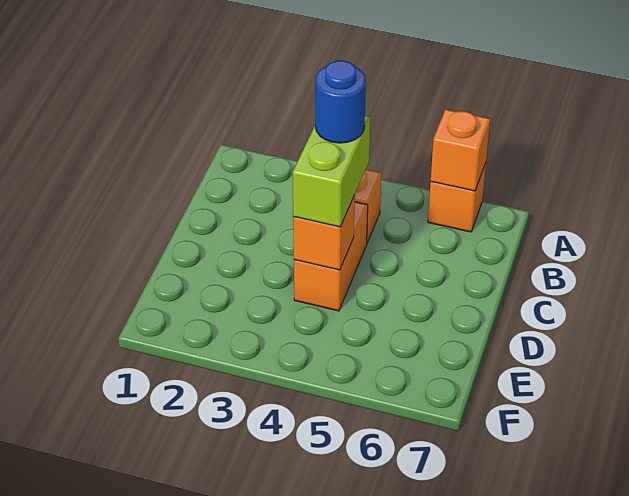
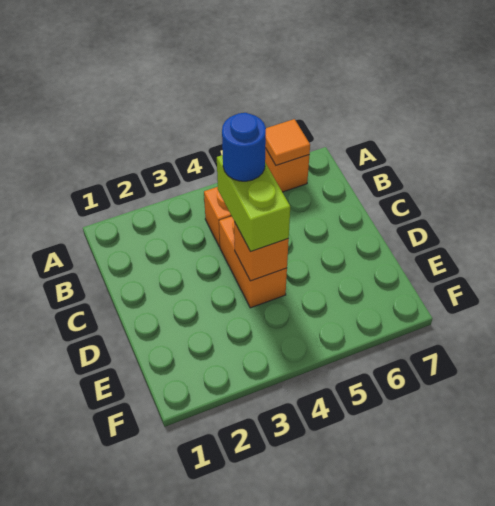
orange 1x1 brick [431,109,490,191] -> orange 1x1 tile [265,119,310,165]

